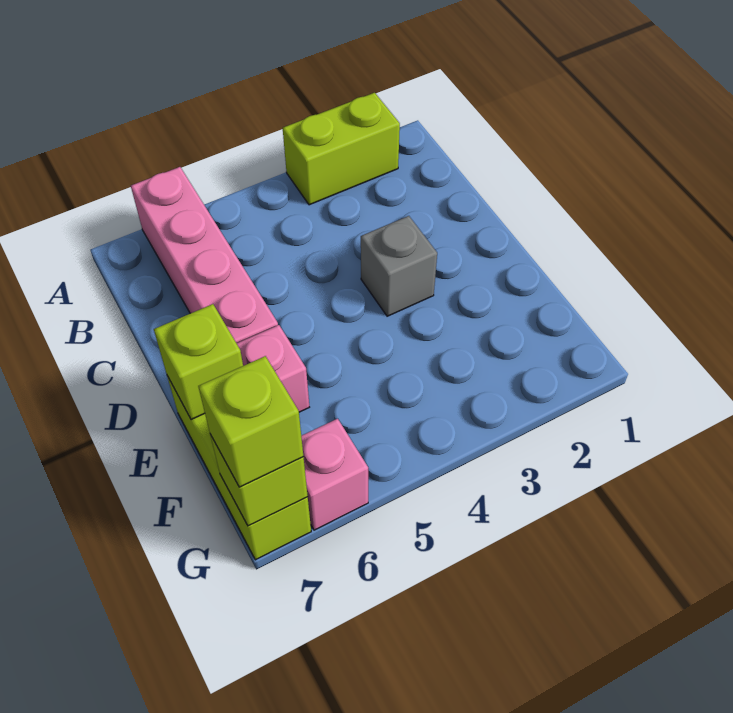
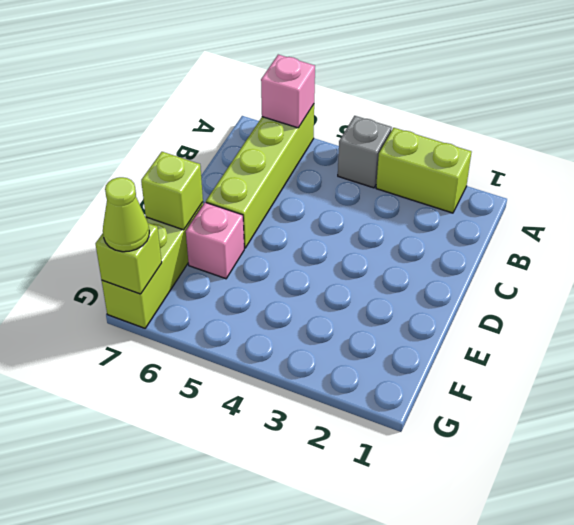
pink 1x4 brick [131,167,278,343] -> lime 1x4 brick [206,104,314,248]
grey 1x1 brick [361,216,437,316] -> grey 1x1 brick moved to [338,116,392,188]
pink 1x1 brick [301,419,368,530] -> pink 1x1 brick moved to [261,55,315,128]
lime 1x1 brick [198,356,303,487] -> lime 1x1 cone [103,177,149,252]

